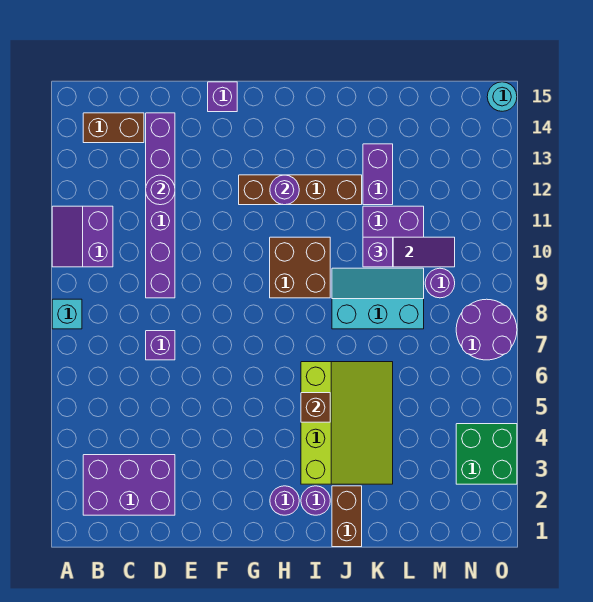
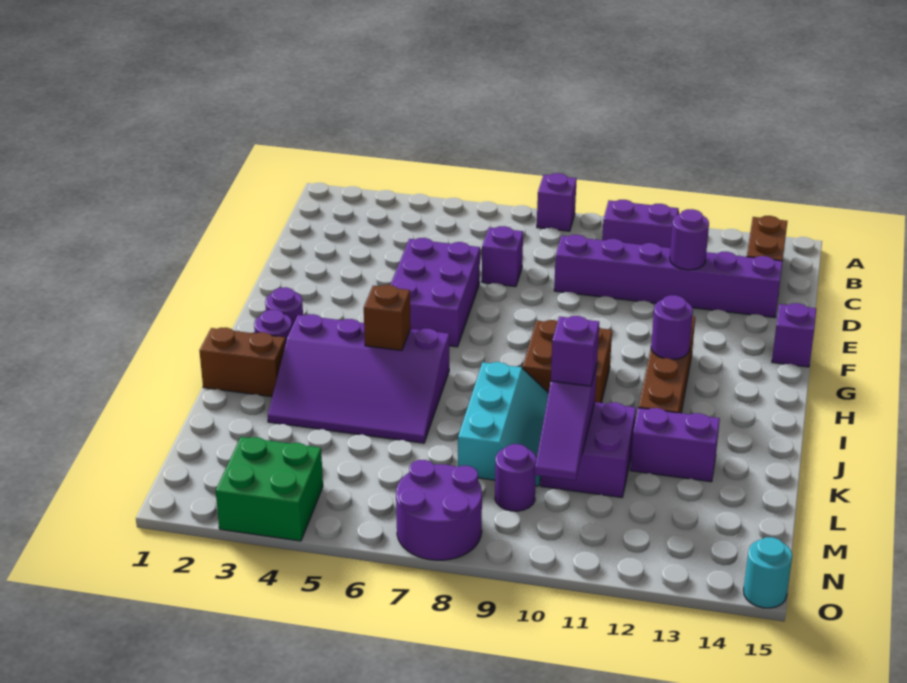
cyan 1x1 brick [52,299,82,329] -> purple 1x1 brick [537,173,577,231]
purple 2x3 brick [83,455,175,515] -> purple 2x3 brick moved to [390,238,480,347]
lime 3x4 slope [301,362,393,484] -> purple 3x4 slope [268,314,449,443]

